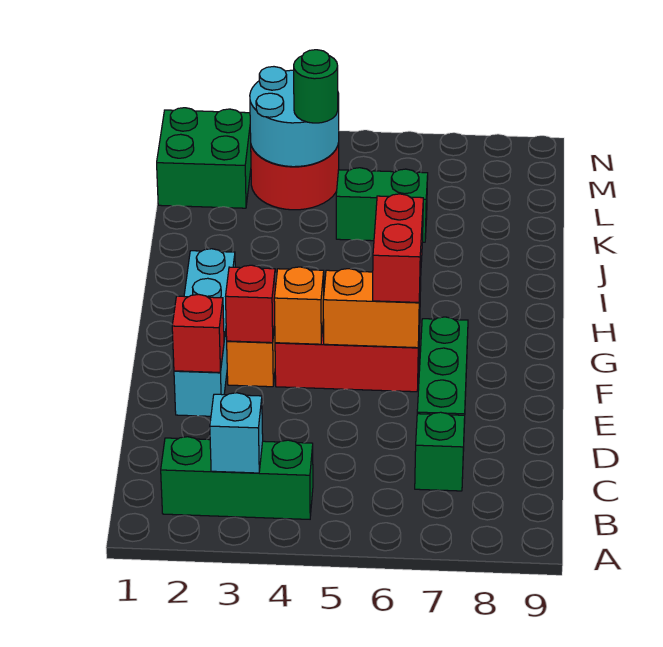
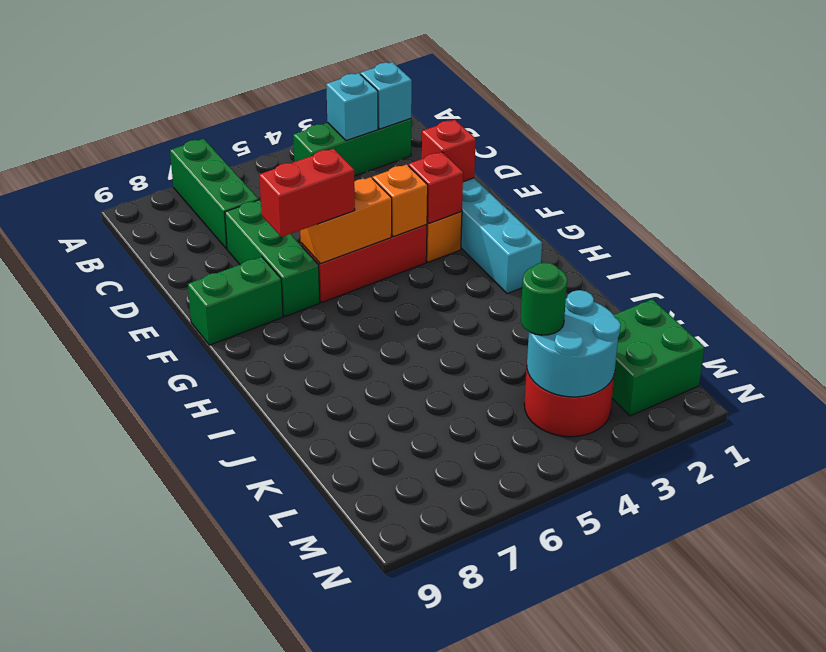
none -> cyan 1x1 brick [361,62,412,129]
green 1x1 brick [415,412,465,491] -> green 1x3 brick [170,139,259,249]
red 1x2 brick [373,194,423,302] -> red 1x2 brick turned to [259,149,355,237]
green 1x2 brick [336,168,428,242] -> green 1x2 brick moved to [188,257,283,345]

